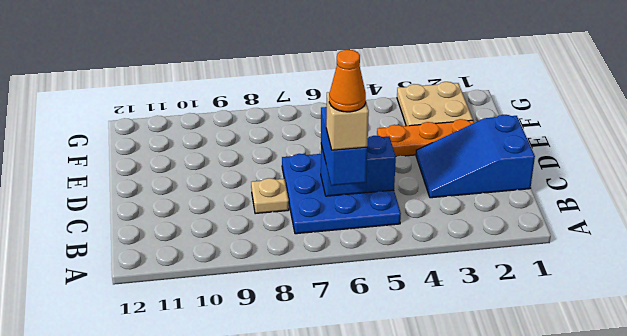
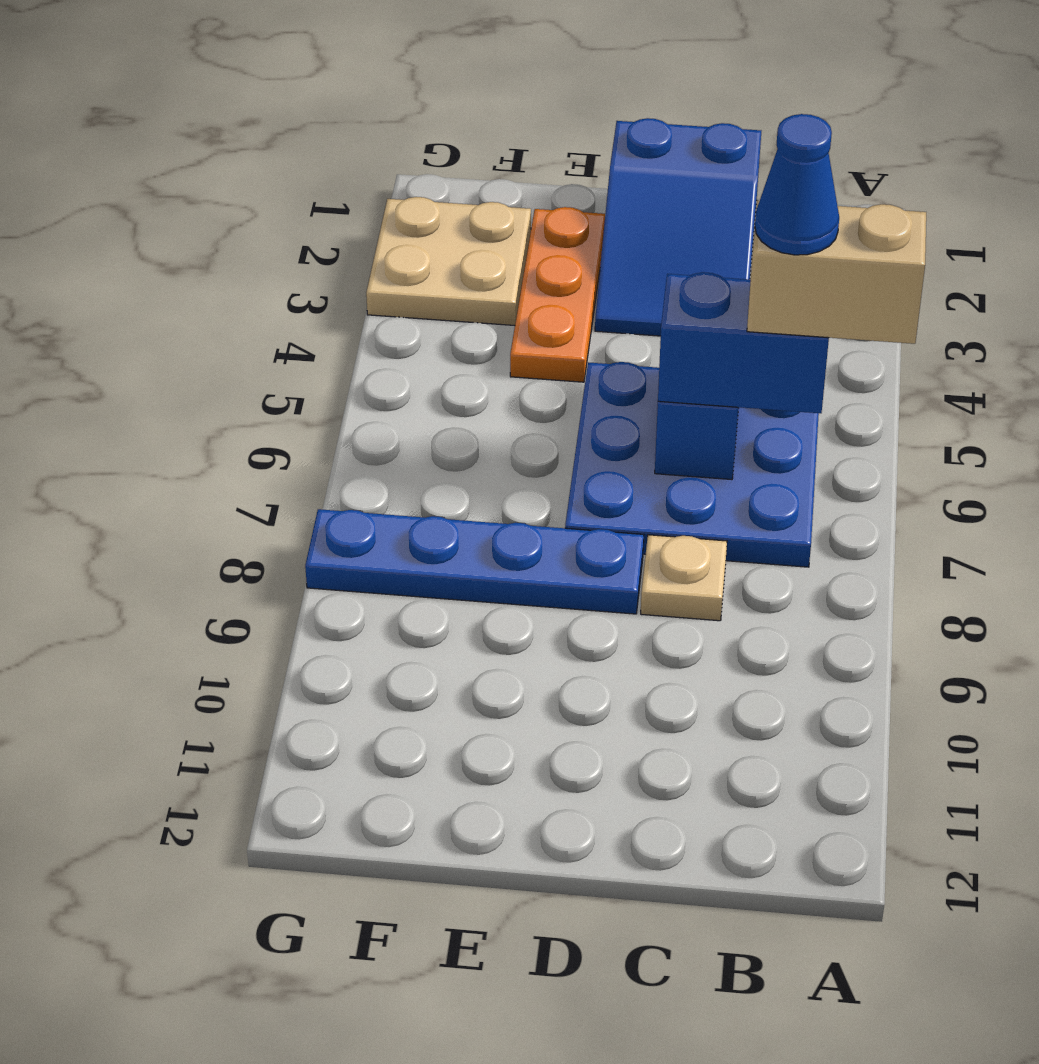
tan 1x1 brick [326,92,369,150] -> tan 1x2 brick [747,200,926,344]
orange 1x1 cone [329,50,366,112] -> blue 1x1 cone [755,114,839,255]
none -> blue 1x4 plate [305,509,644,614]

